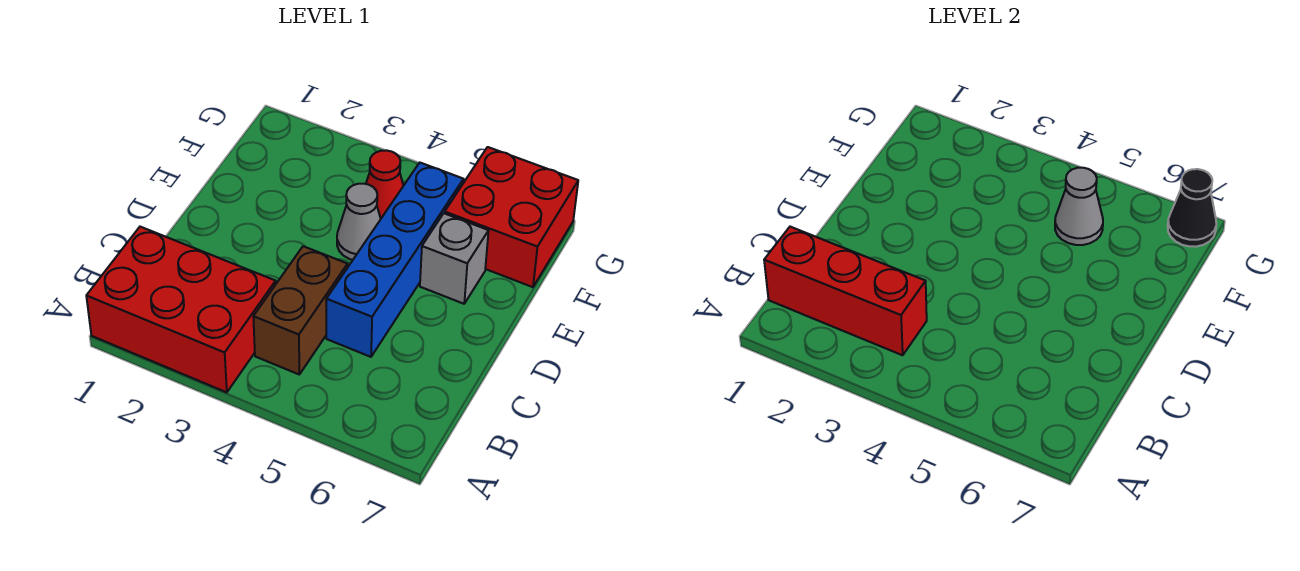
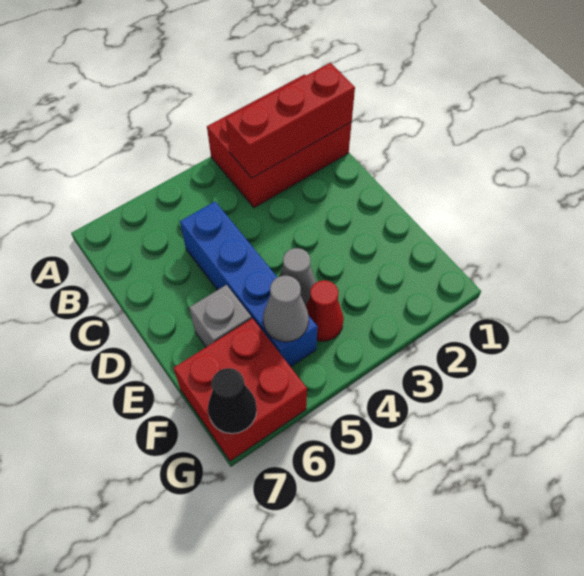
brown 1x2 brick [253,246,348,374] -> none

